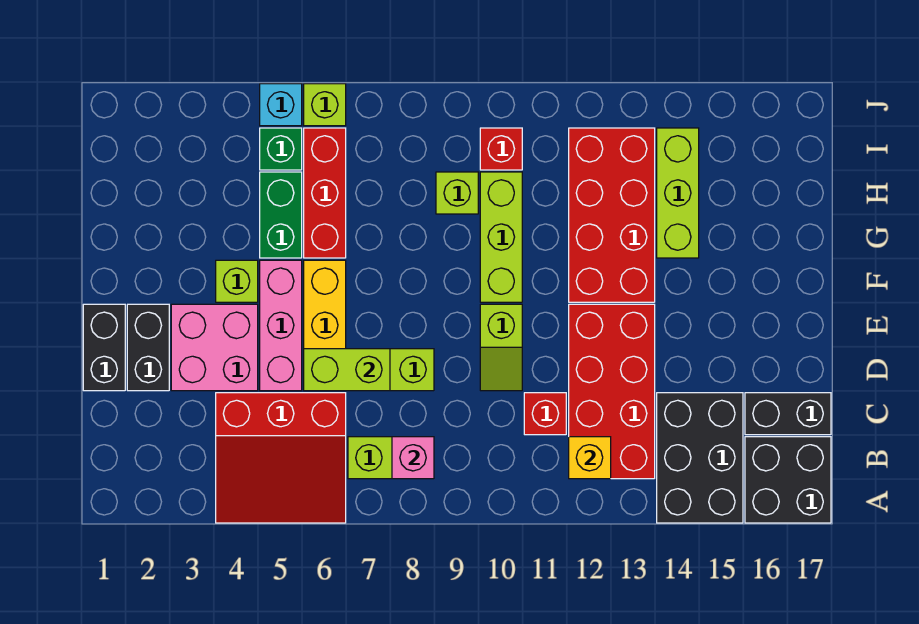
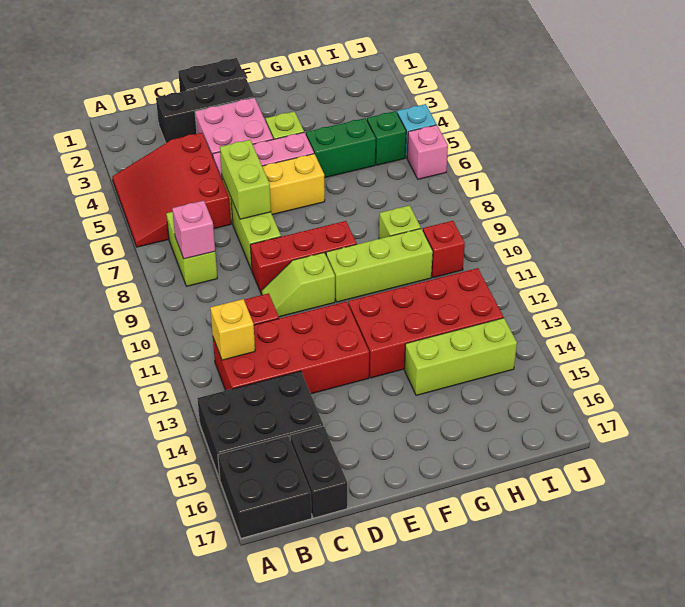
black 1x2 brick [127,304,169,391] -> black 1x3 brick [156,78,254,143]
red 1x3 brick [304,128,346,258] -> red 1x3 brick moved to [250,221,357,294]
lime 1x1 brick [304,84,346,126] -> pink 1x1 brick [407,125,448,179]

